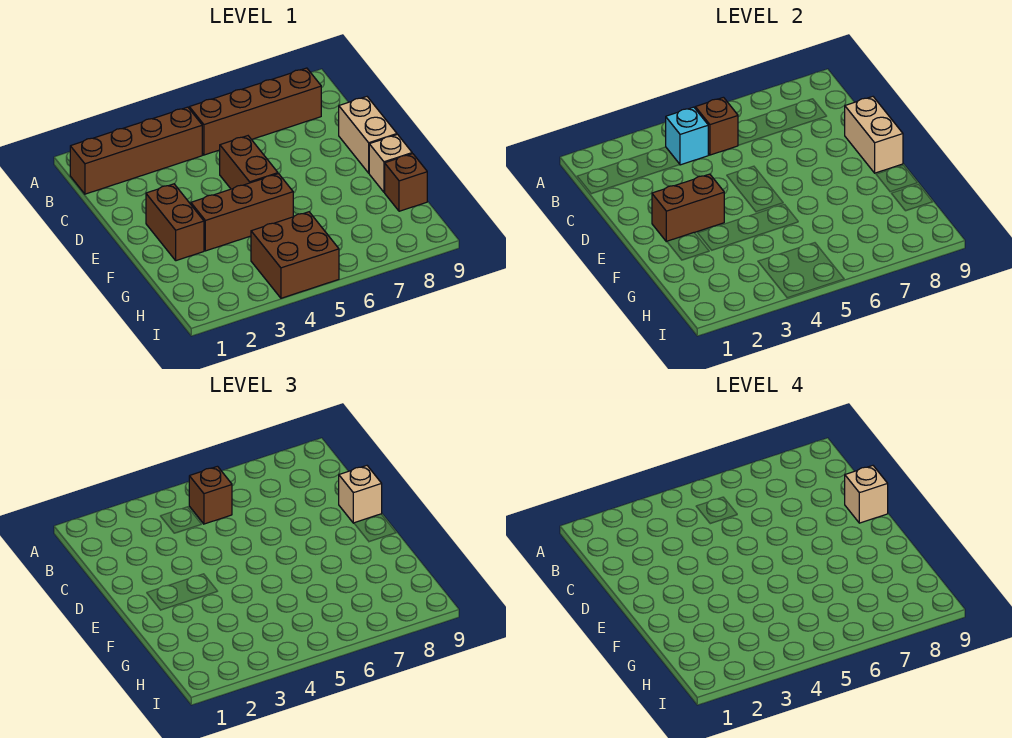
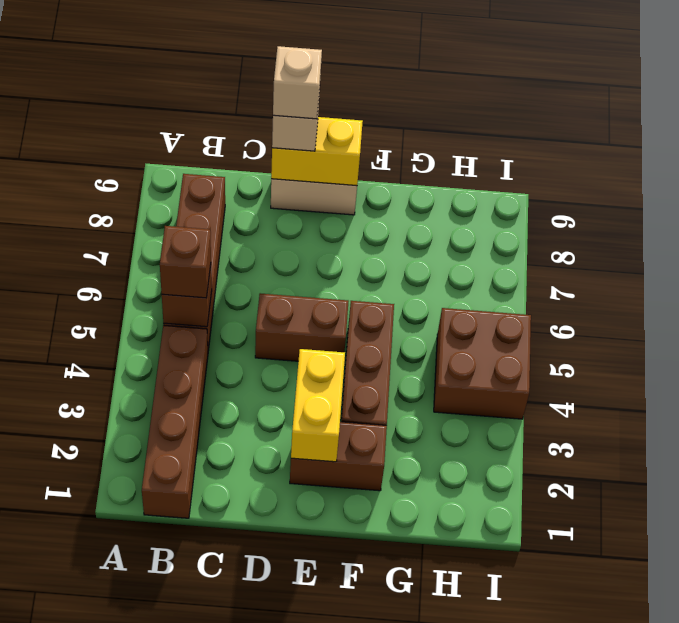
cyan 1x1 brick [666,107,708,165] -> none
tan 1x2 brick [845,97,903,173] -> yellow 1x2 brick [271,117,363,186]
brown 1x2 brick [652,174,724,242] -> yellow 1x2 brick [291,349,345,462]
tan 1x1 brick [369,135,412,192] -> none
brown 1x1 brick [385,154,427,211] -> none

